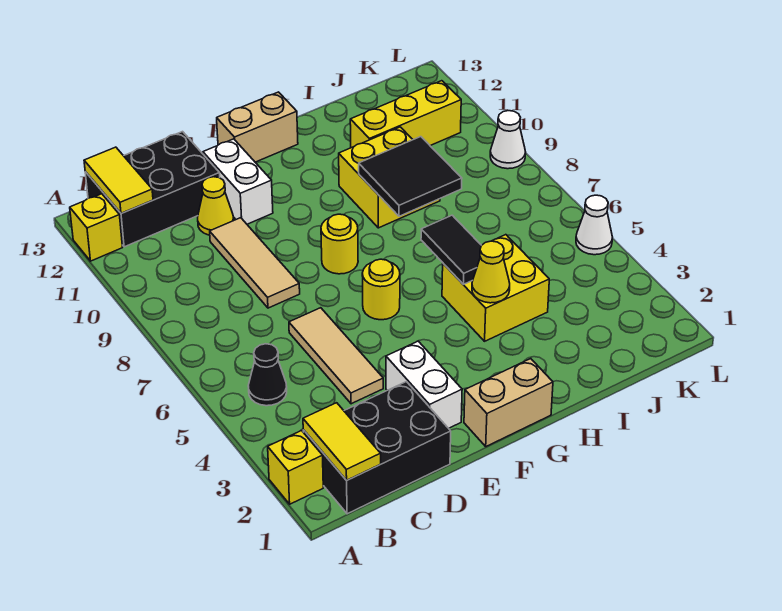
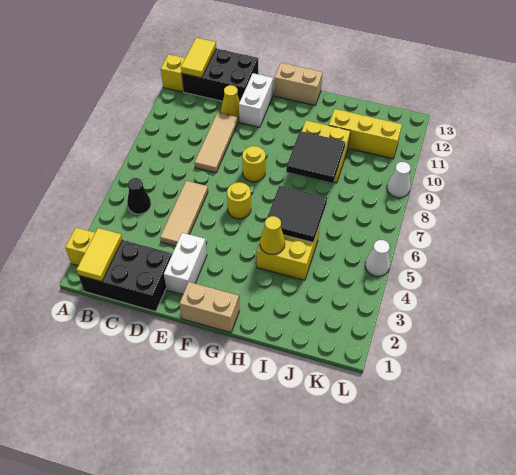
black 1x2 tile [421,215,481,284] -> black 2x2 tile [267,186,327,243]

